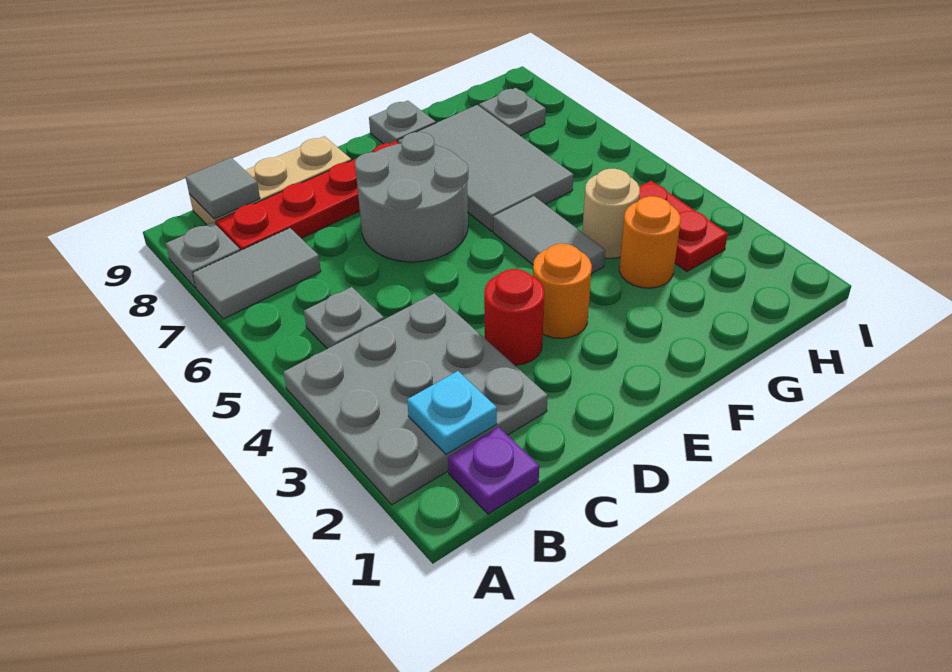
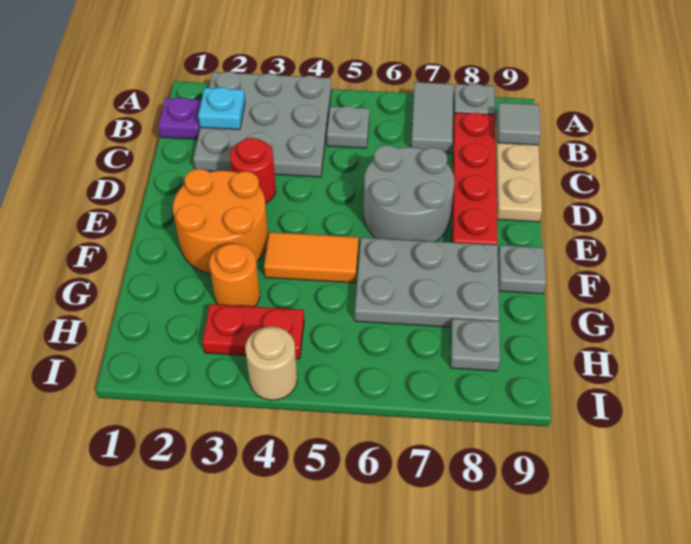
orange 1x1 round brick [533,244,592,338] -> orange 2x2 round brick [173,169,268,274]
grey 1x2 tile [493,196,605,274] -> orange 1x2 tile [264,232,359,283]
grey 2x3 tile [398,105,573,231] -> grey 2x3 plate [355,237,499,327]
tan 1x1 round brick [582,169,640,259] -> tan 1x1 round brick moved to [245,327,297,400]

